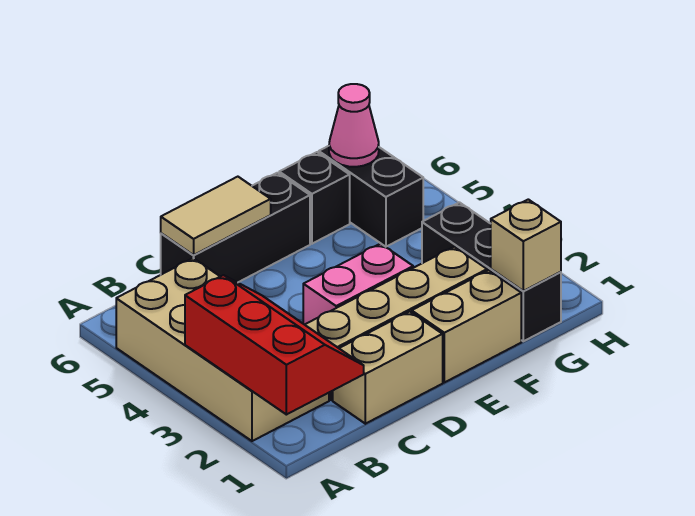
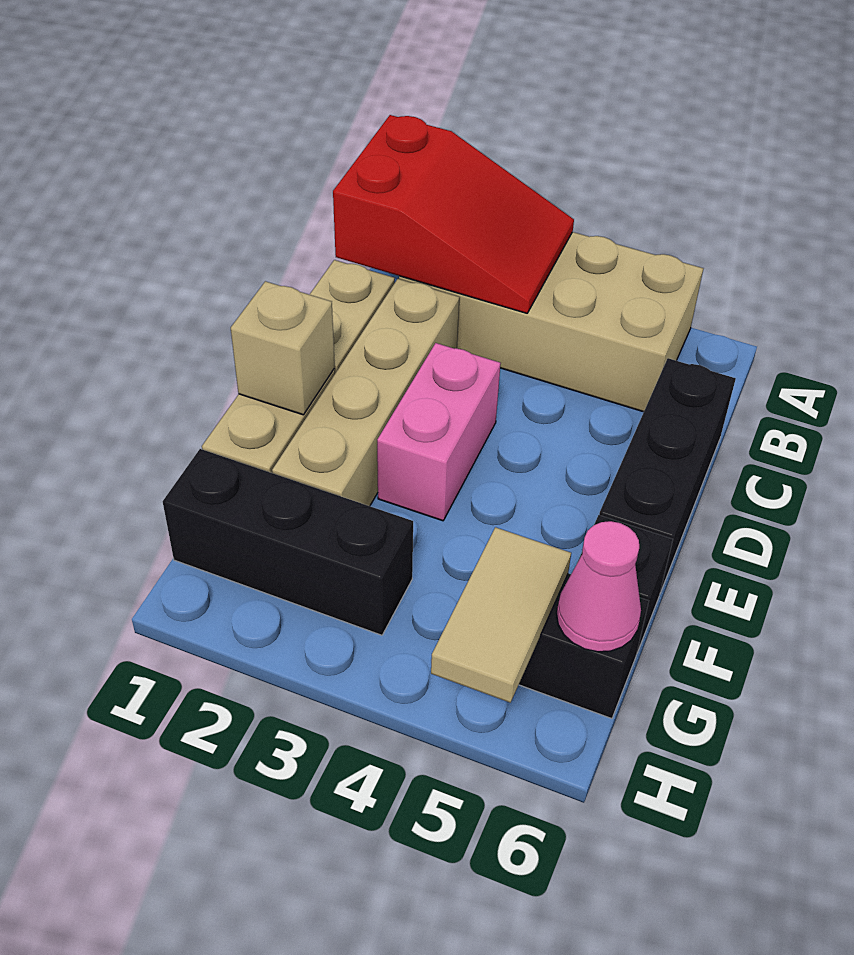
red 2x3 slope [185,275,364,415] -> red 2x3 slope turned to [333,115,574,313]
tan 1x2 tile [161,177,271,255] -> tan 1x2 tile moved to [431,527,571,703]
tan 1x1 brick [491,199,561,291] -> tan 1x1 brick moved to [231,281,335,415]

